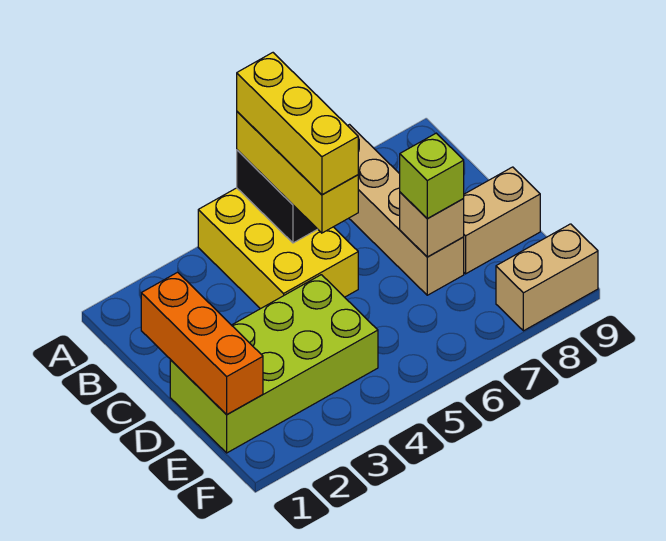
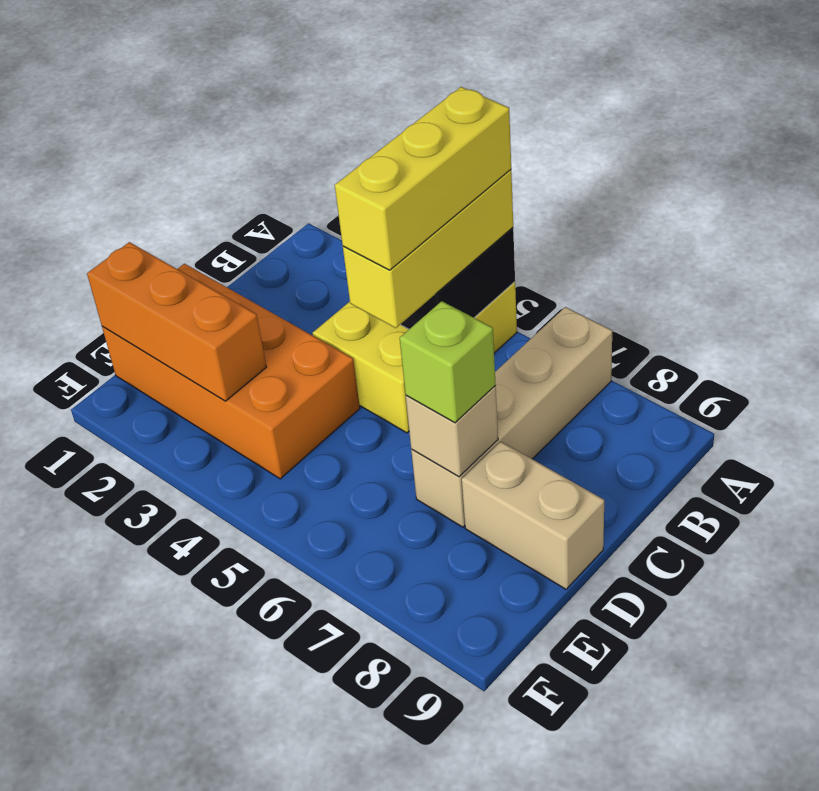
orange 1x3 brick [141,272,263,415] -> orange 1x3 brick turned to [87,242,266,401]
lime 2x4 brick [170,275,378,453] -> orange 2x4 brick [102,264,360,479]
tan 1x2 brick [496,224,598,331] -> none

